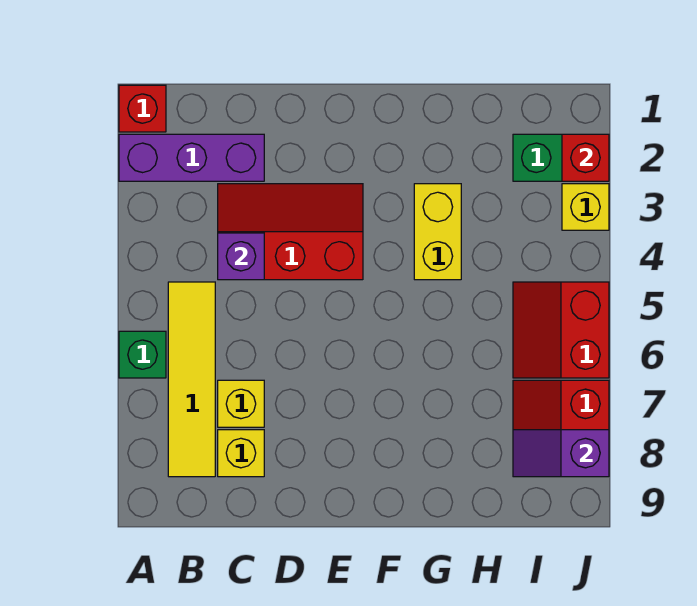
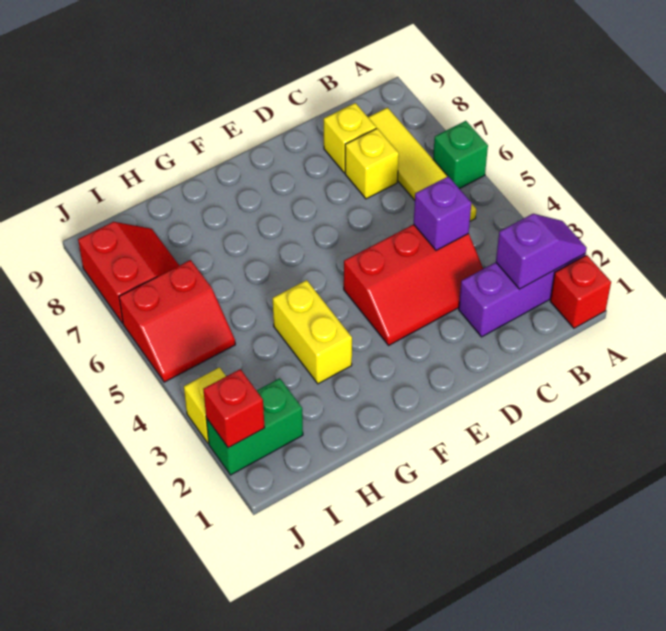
red 2x2 slope [513,282,609,378] -> red 2x2 slope turned to [119,260,235,382]
purple 1x2 slope [513,430,609,477] -> purple 1x2 slope moved to [496,214,587,289]

